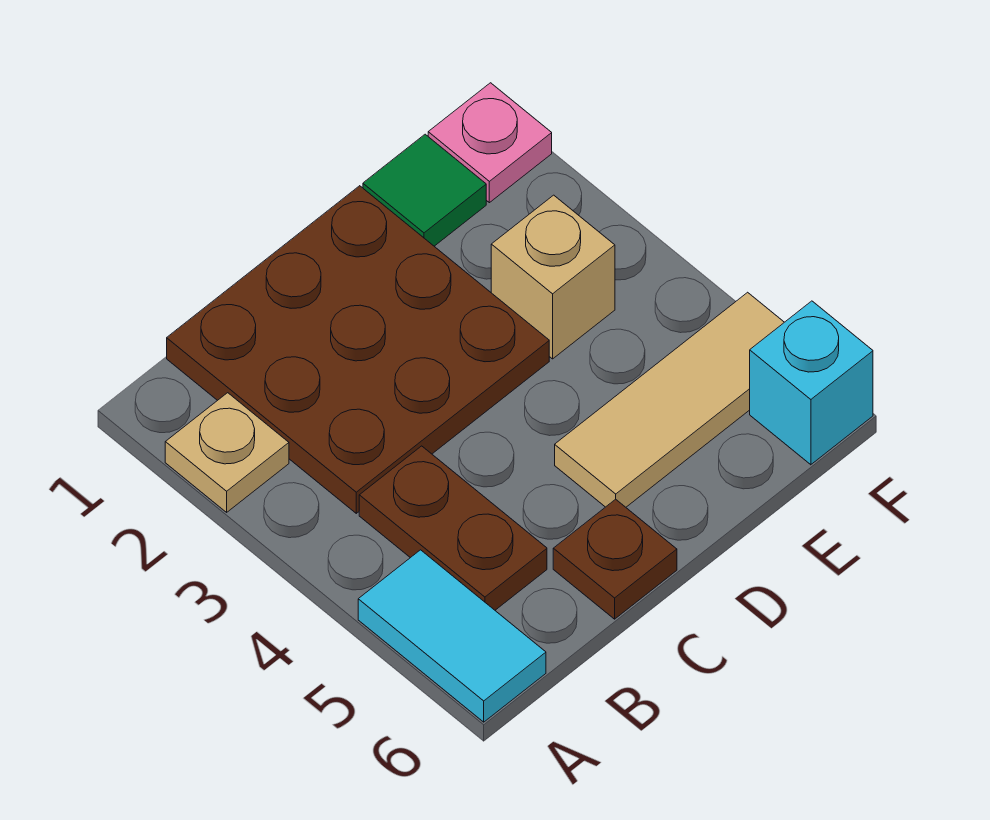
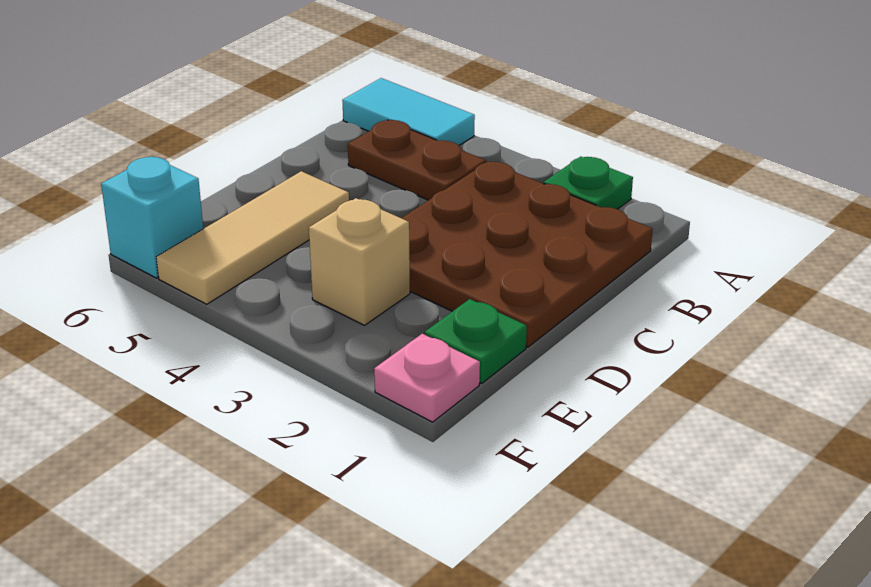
tan 1x1 plate [165,393,289,512] -> green 1x1 plate [544,157,633,209]
brown 1x1 plate [553,499,677,619] -> none
green 1x1 tile [363,134,486,246] -> green 1x1 plate [425,299,527,383]

